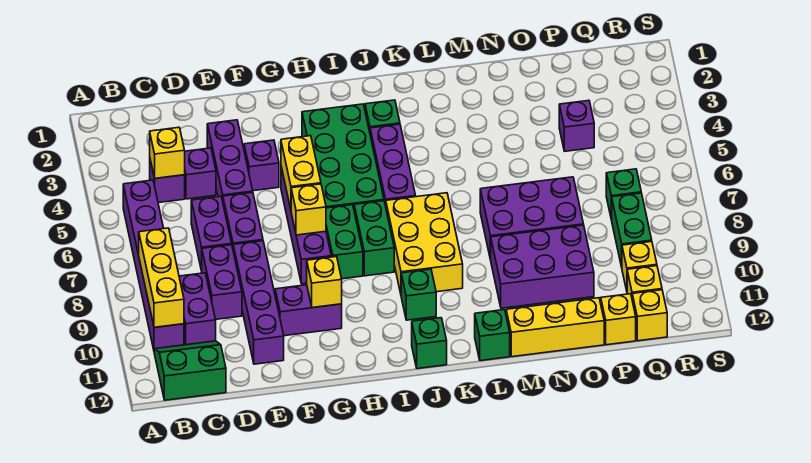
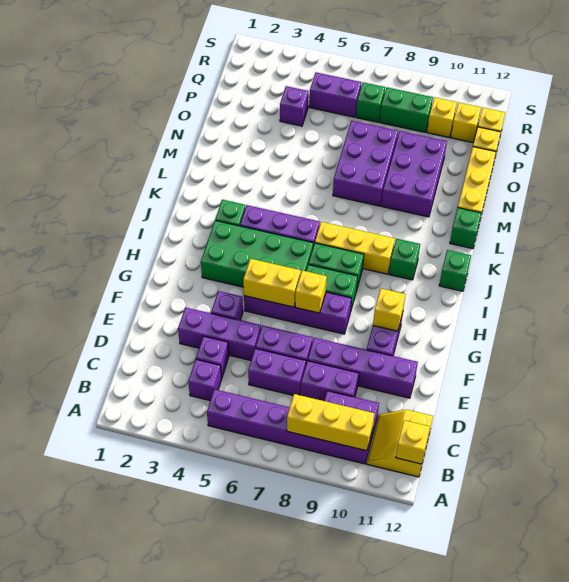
green 2x2 slope [154,341,226,400] -> yellow 2x2 slope [367,410,433,477]
yellow 1x1 brick [150,127,185,178] -> yellow 1x1 brick moved to [396,420,430,464]
yellow 2x3 brick [386,193,463,293] -> yellow 1x3 brick [315,222,395,274]
none -> purple 1x2 brick [309,72,361,117]

